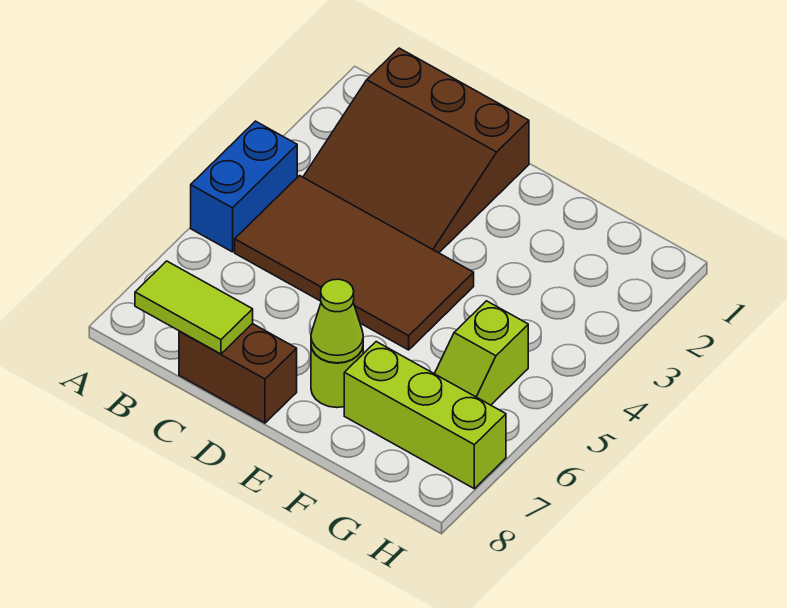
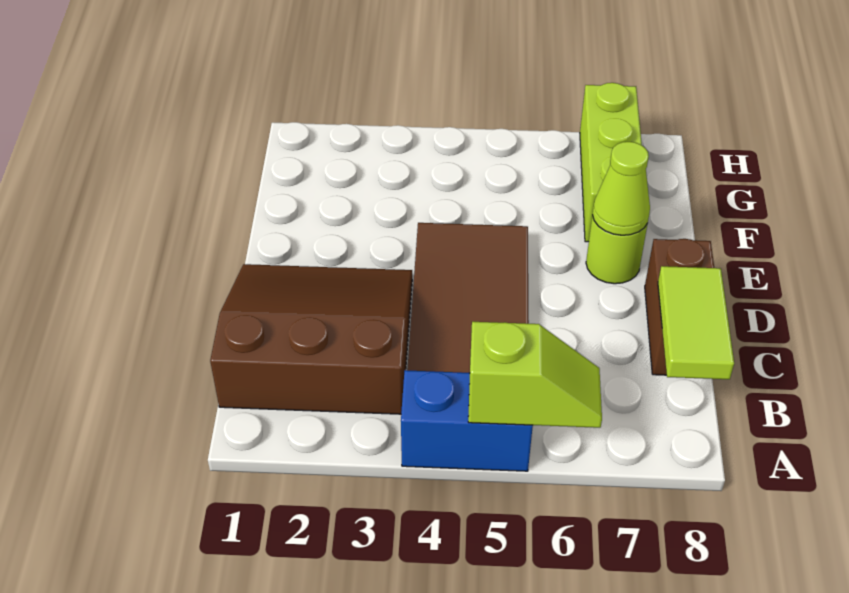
brown 3x3 slope [303,48,529,253] -> brown 3x3 slope turned to [210,264,412,414]
lime 1x2 slope [435,301,528,405] -> lime 1x2 slope moved to [468,322,602,428]

